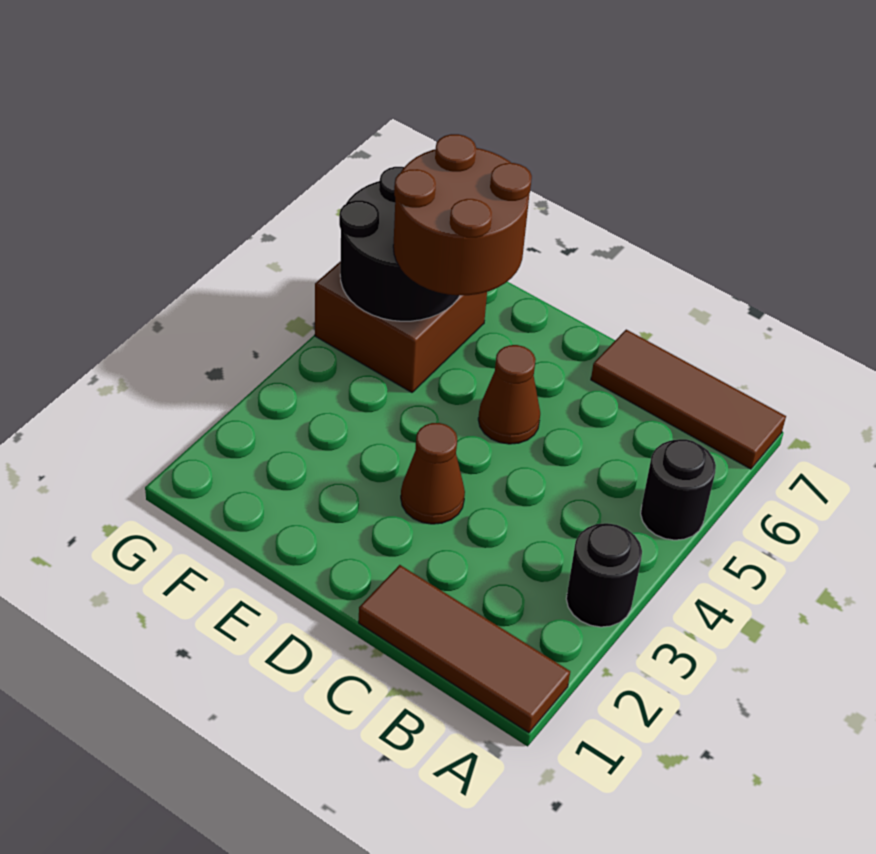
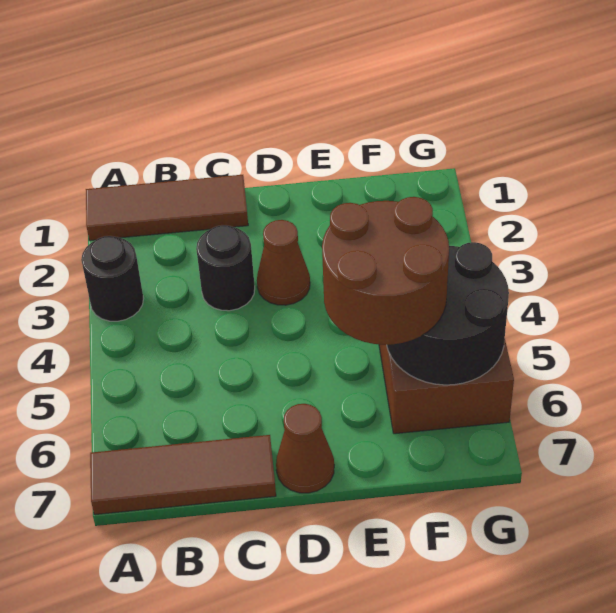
black 1x1 round brick [641,439,716,540] -> black 1x1 round brick moved to [196,225,255,311]
brown 1x1 cone [478,345,540,444] -> brown 1x1 cone moved to [276,404,334,493]

